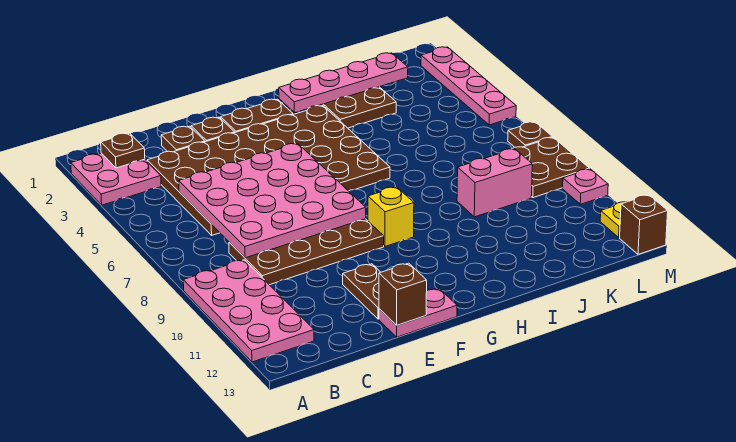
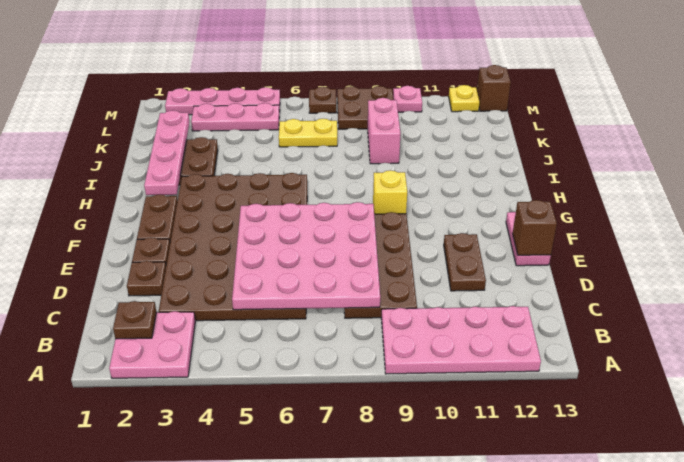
brown 1x2 plate [343,264,381,319] -> brown 1x2 plate turned to [444,233,486,291]
none -> yellow 1x2 plate [279,119,337,147]
none -> pink 1x3 plate [191,103,279,131]

